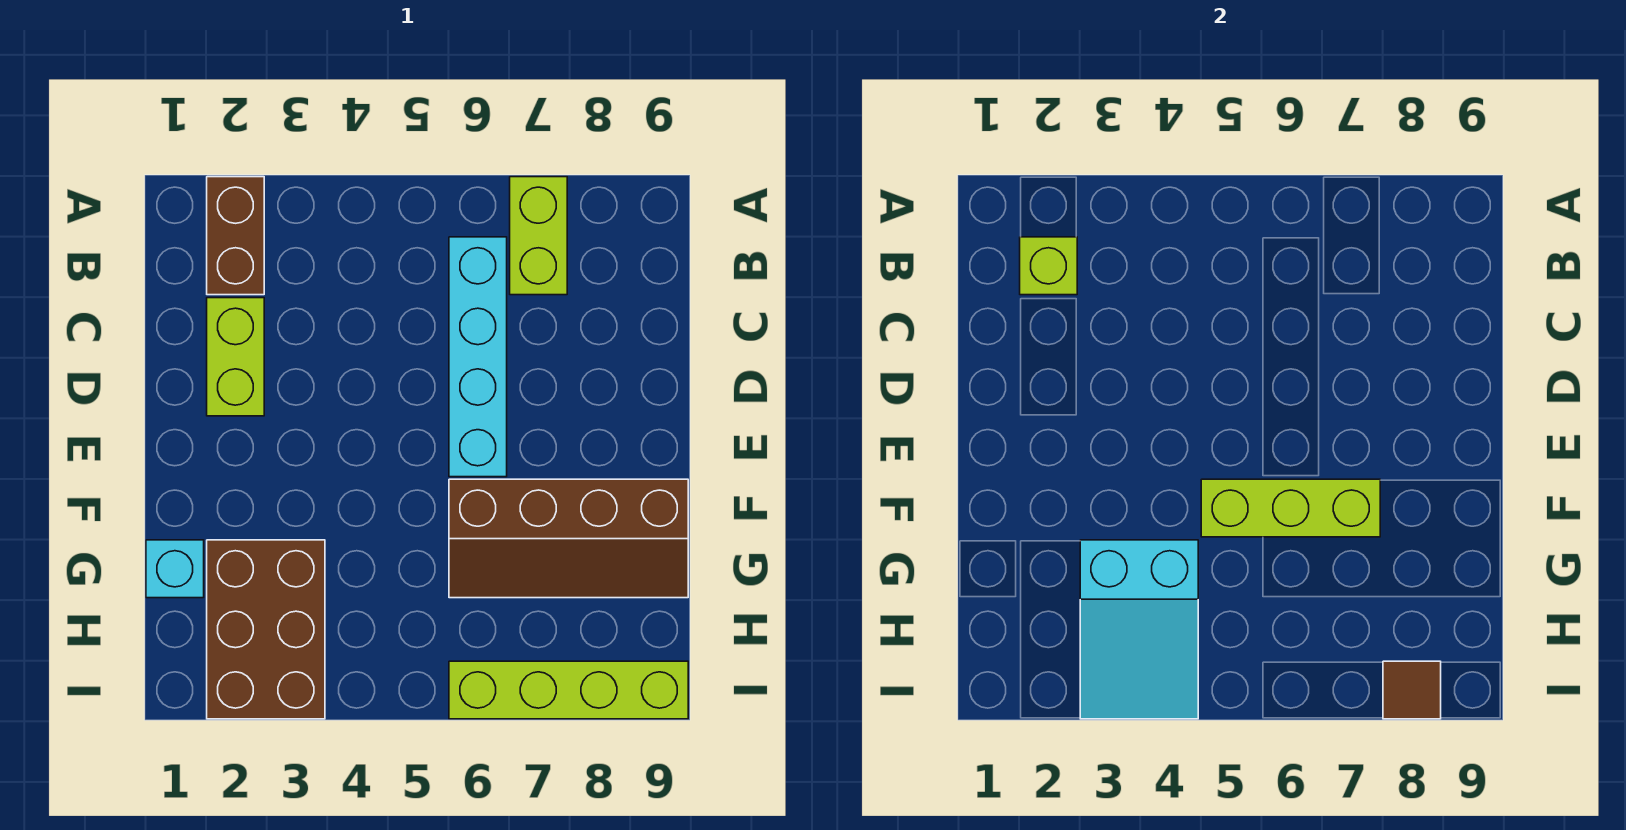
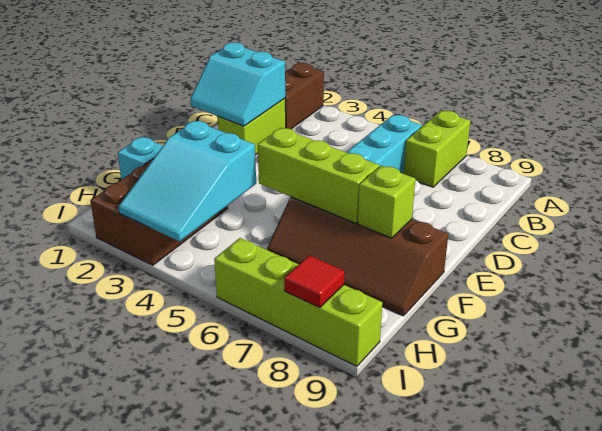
lime 1x1 brick [1020,237,1077,295] -> lime 1x1 brick moved to [358,166,415,238]
none -> cyan 2x2 slope [190,43,285,126]
brown 1x1 tile [1383,661,1441,719] -> red 1x1 tile [284,255,345,308]

